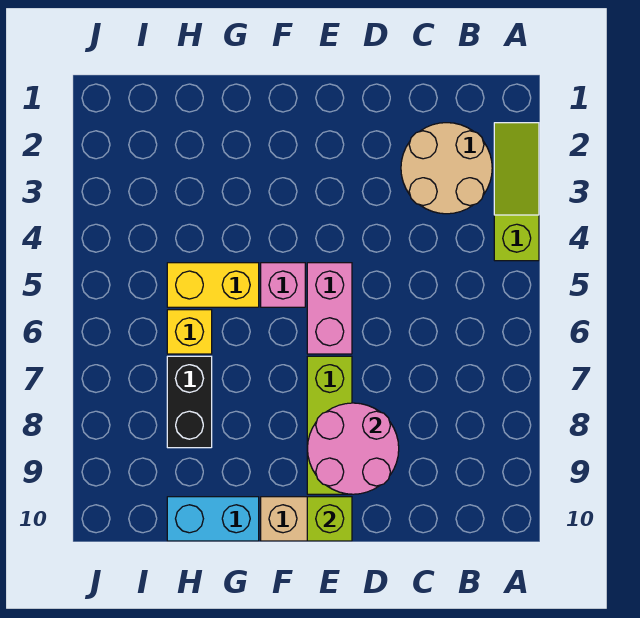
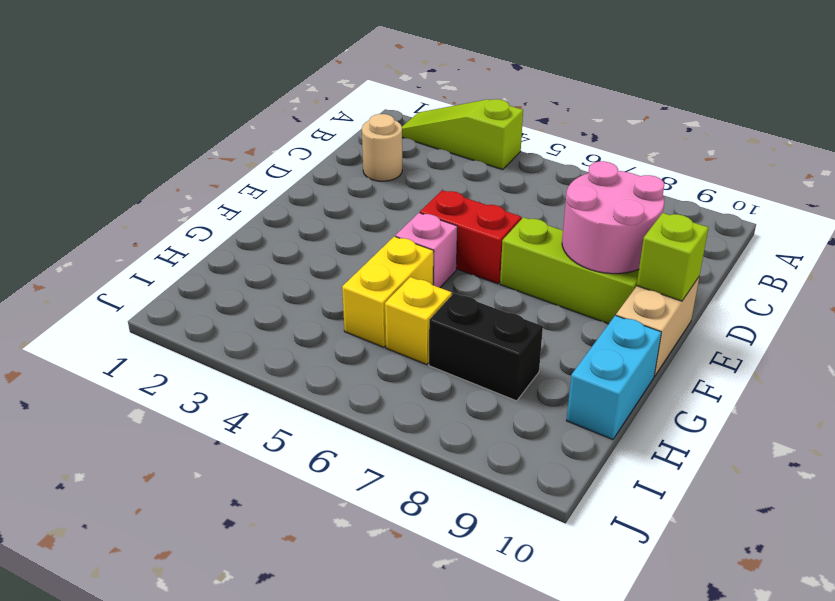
tan 2x2 round brick [401,123,492,214] -> tan 1x1 round brick [362,114,402,181]
pink 1x2 brick [307,263,352,354] -> red 1x2 brick [420,190,521,284]

